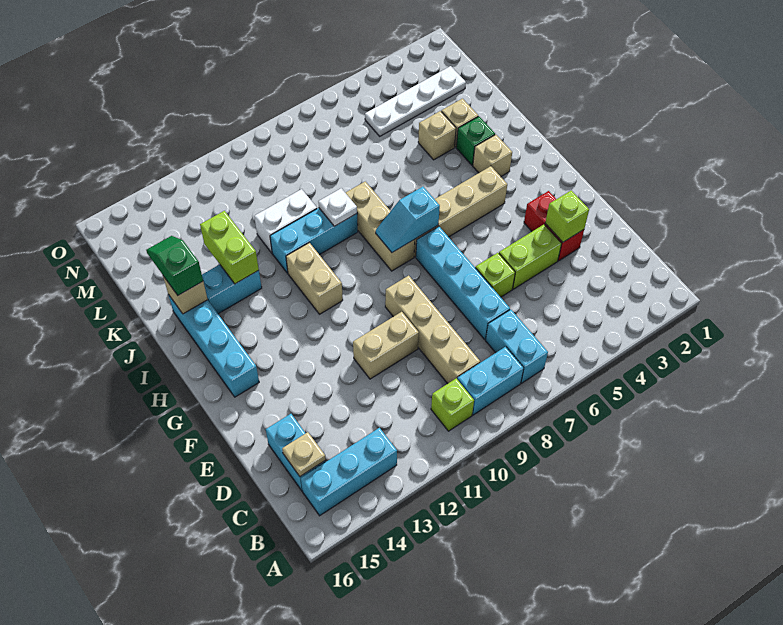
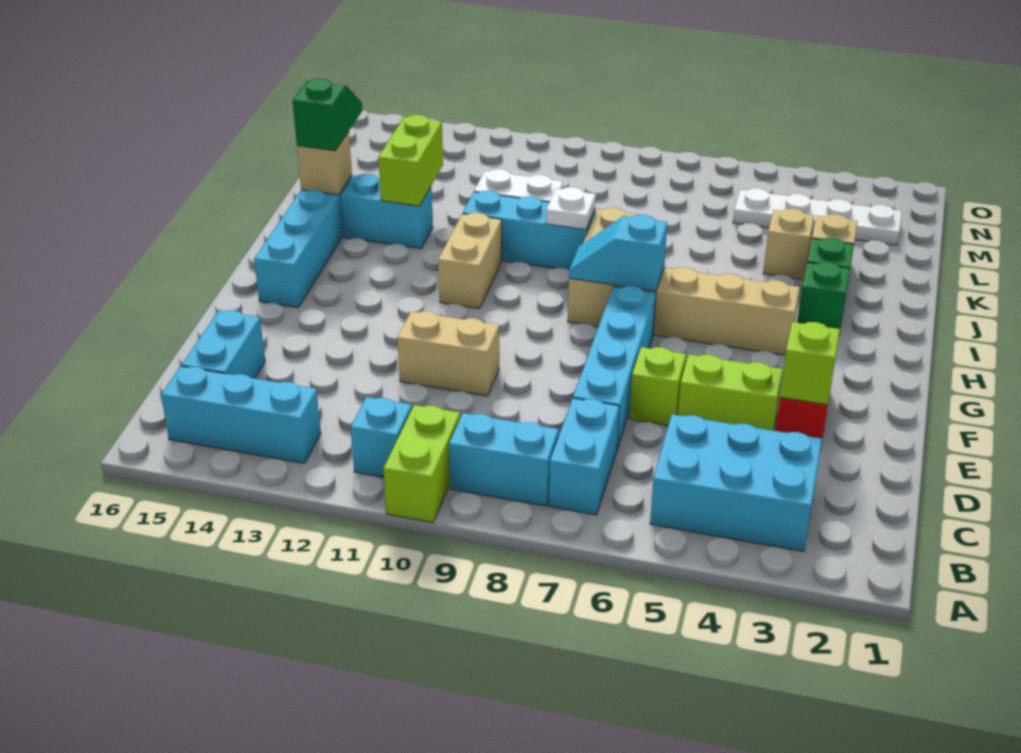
none -> cyan 2x3 brick [650,414,822,551]
lime 1x1 brick [431,378,474,431] -> lime 1x2 brick [383,405,460,523]
none -> cyan 1x1 brick [351,397,412,477]
tan 1x4 brick [385,276,480,384] -> none
tan 1x1 plate [282,432,326,476] -> none
tan 1x1 brick [473,135,512,176] -> green 1x1 brick [797,262,850,334]

